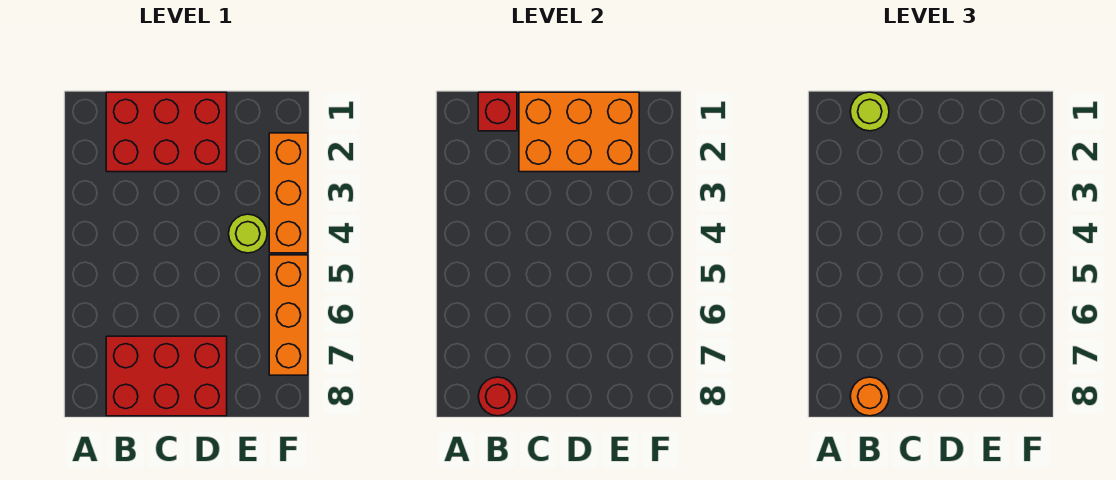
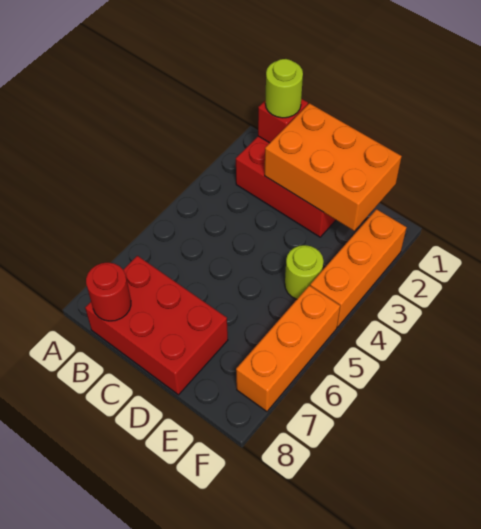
orange 1x1 round brick [850,377,889,416] -> none

